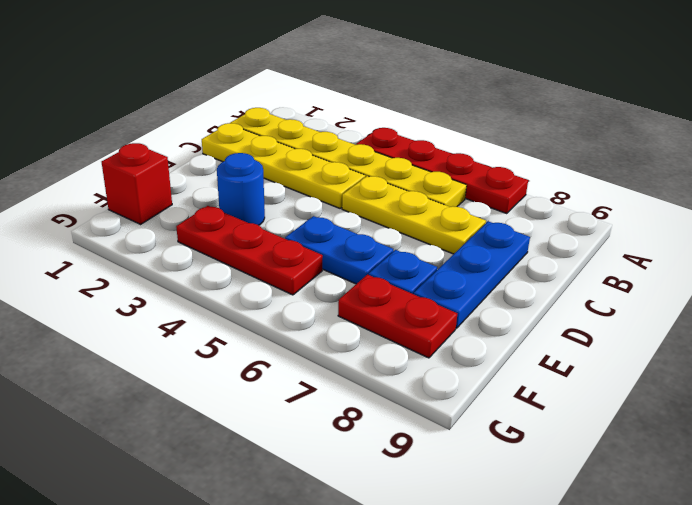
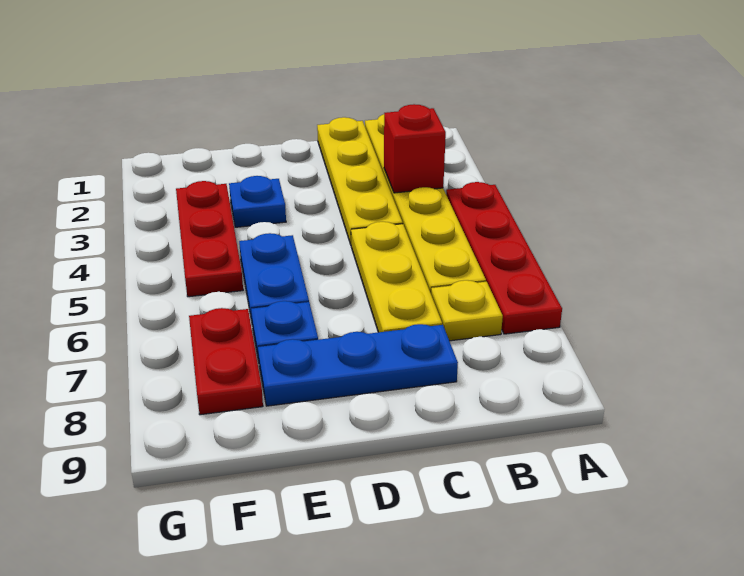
none -> yellow 1x1 plate [431,280,503,341]
blue 1x1 round brick [217,153,265,225] -> blue 1x1 plate [229,176,286,227]
red 1x1 brick [102,143,172,224] -> red 1x1 brick moved to [384,104,446,193]

